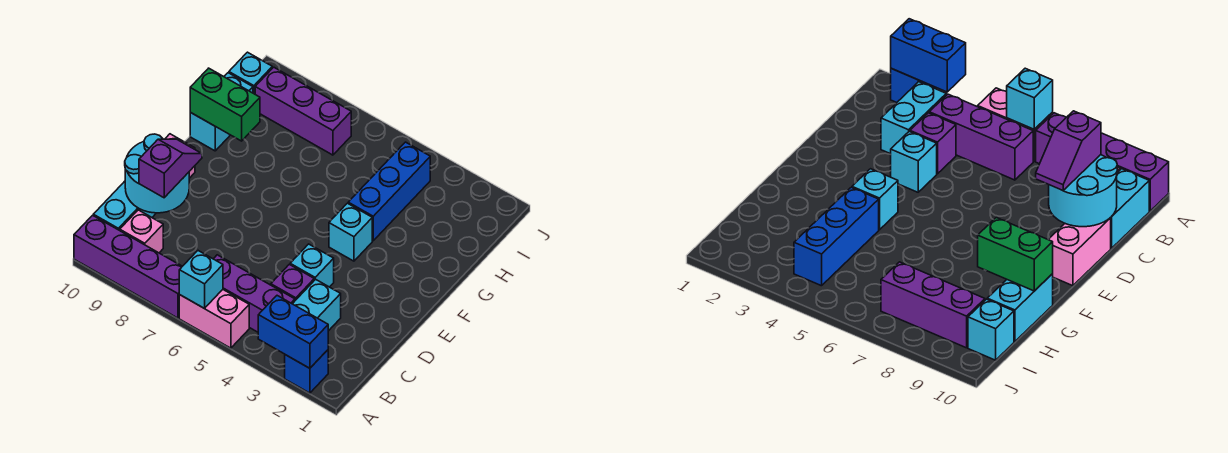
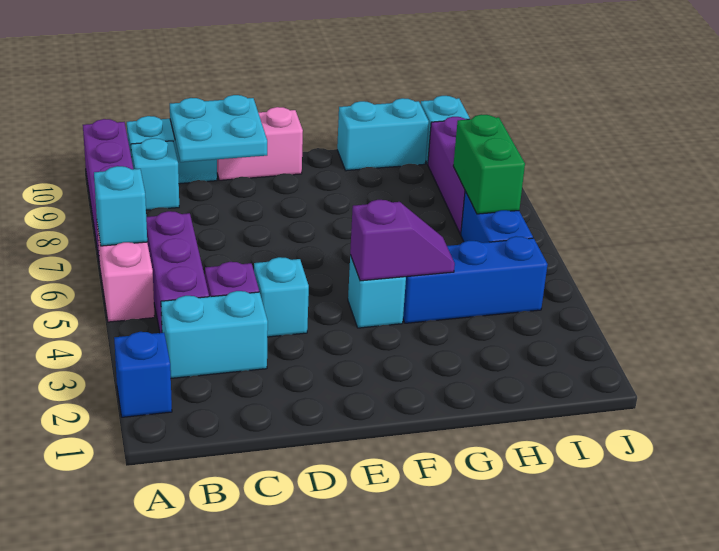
blue 1x2 brick [258,296,328,368] -> blue 1x2 brick moved to [461,191,533,243]
pink 1x1 brick [120,210,163,253] -> cyan 1x1 brick [131,138,179,210]
cyan 2x2 round brick [125,134,189,213] -> cyan 2x2 plate [170,95,267,162]
purple 1x2 slope [139,139,202,198] -> purple 1x2 slope moved to [350,200,455,281]
green 1x2 brick [190,68,260,141] -> green 1x2 brick moved to [453,114,525,214]

